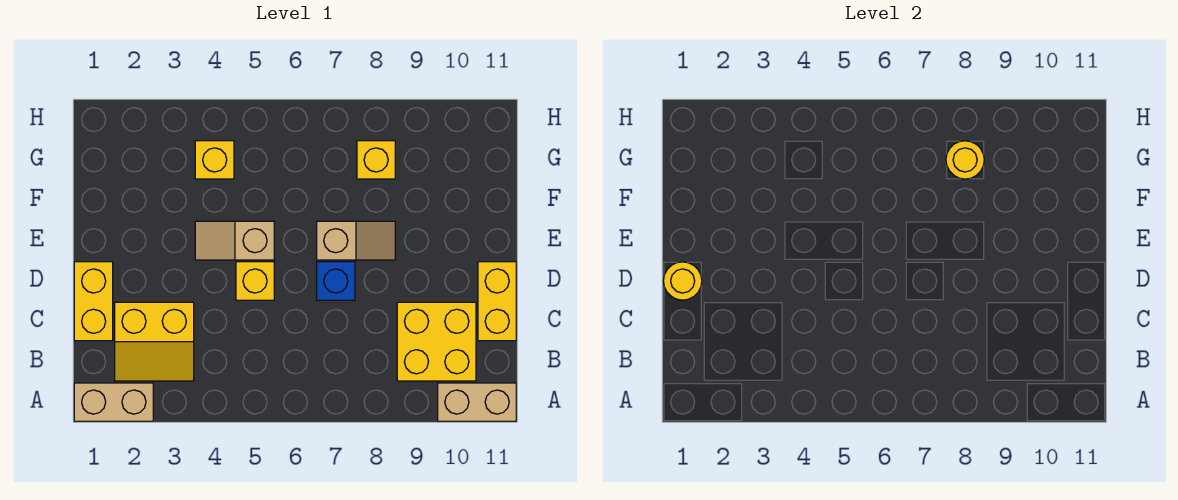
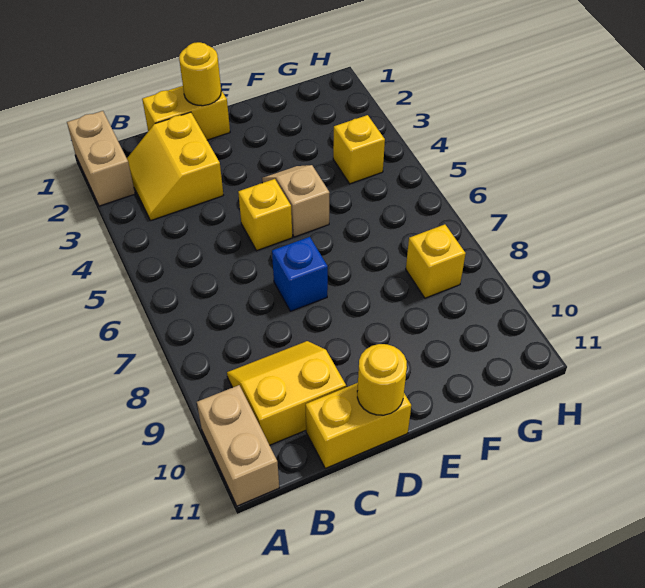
yellow 2x2 brick [397,302,476,381] -> yellow 2x2 slope [227,341,346,445]
tan 1x2 slope [317,221,395,260] -> none
yellow 1x1 round brick [946,141,984,179] -> yellow 1x1 round brick moved to [357,344,407,415]

